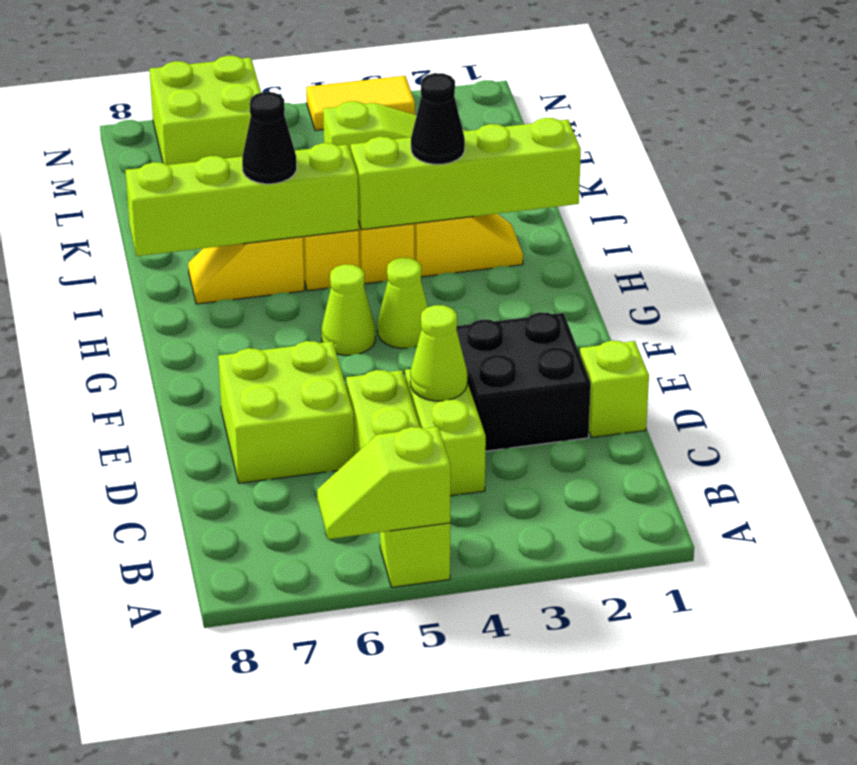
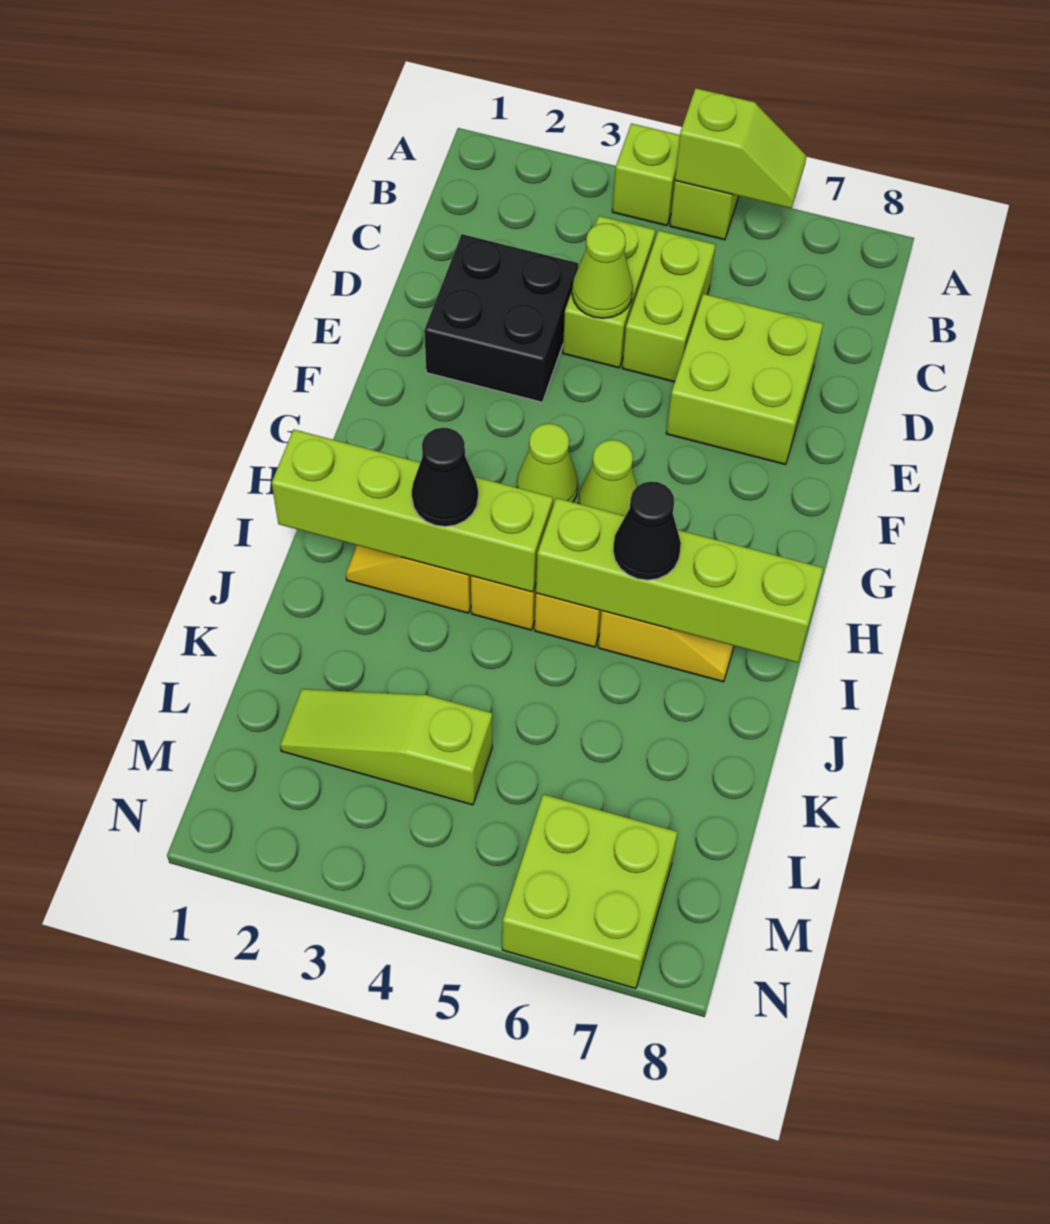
lime 1x1 brick [580,341,649,437] -> lime 1x1 brick moved to [612,123,680,226]
yellow 1x2 tile [306,76,415,130] -> none

